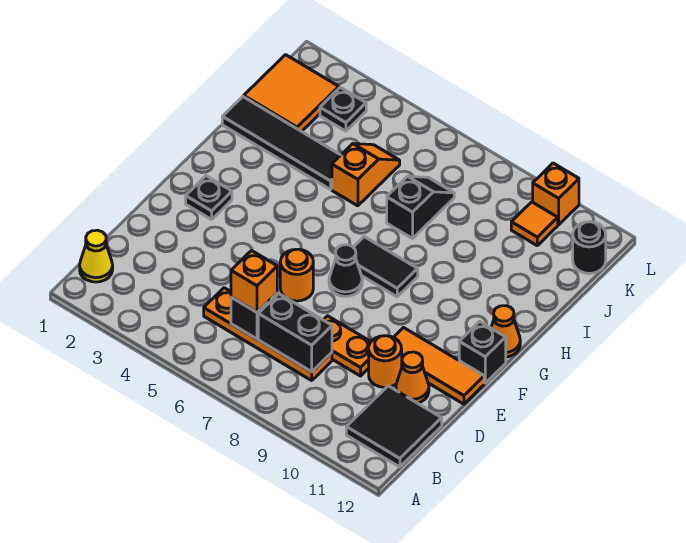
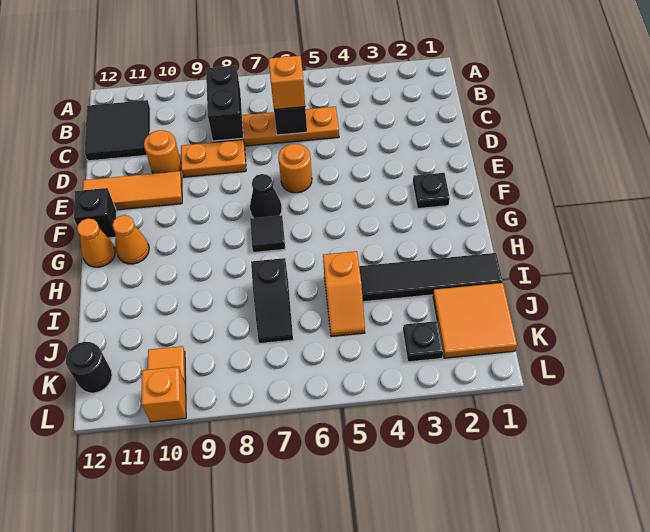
yellow 1x1 cone [80,230,113,282] -> none
black 1x2 brick [258,294,332,372] -> black 1x2 brick turned to [206,65,243,141]
orange 1x1 cone [396,352,429,403] -> orange 1x1 cone moved to [113,215,149,264]
black 1x2 tile [353,237,418,297] -> black 1x1 tile [250,215,285,252]

